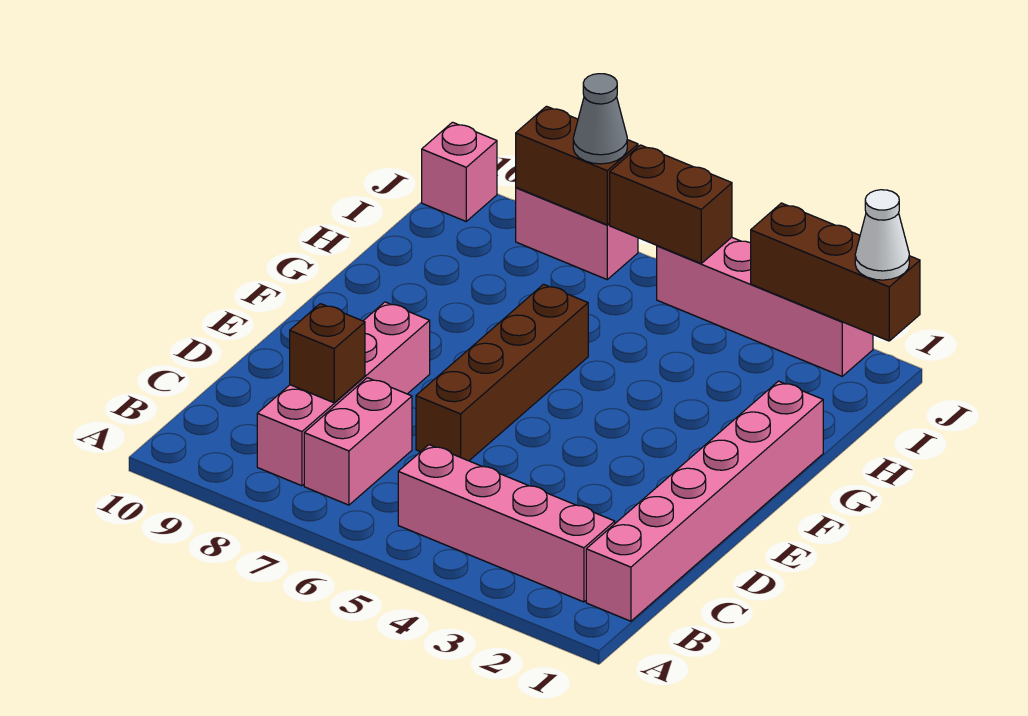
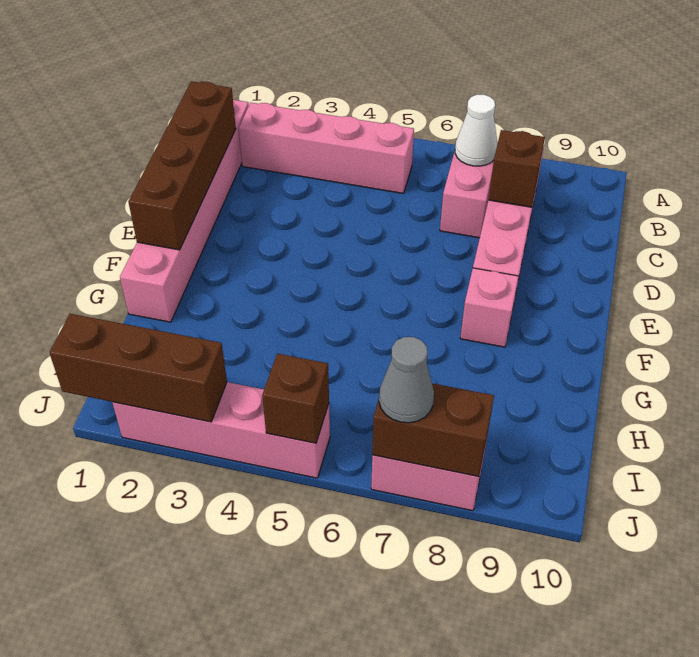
brown 1x4 brick [416,284,588,461] -> brown 1x4 brick moved to [128,81,236,250]
white 1x1 cone [855,190,909,280] -> white 1x1 cone moved to [455,95,498,166]
brown 1x2 brick [610,145,732,263] -> brown 1x1 brick [262,354,329,443]
pink 1x1 brick [422,122,497,221] -> pink 1x1 brick moved to [460,268,518,347]

